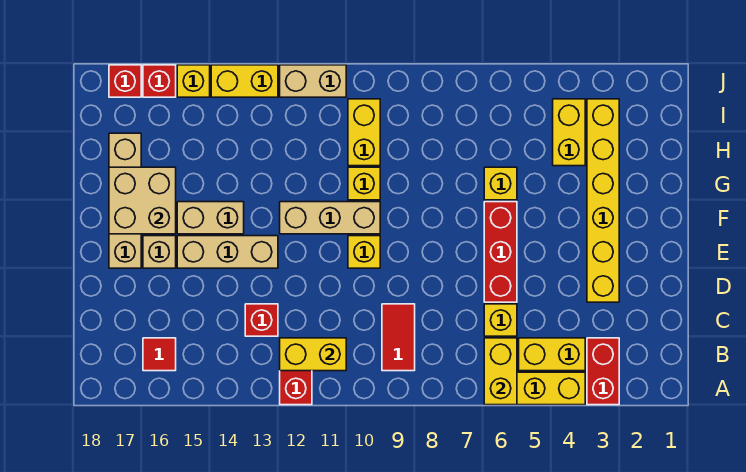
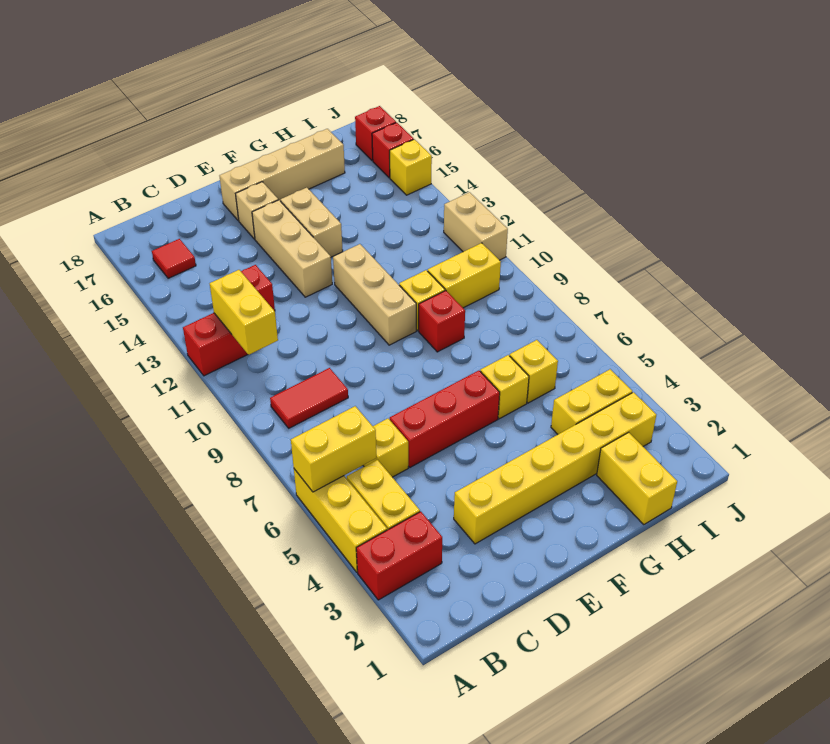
yellow 1x1 brick [348,236,380,268] -> yellow 1x1 brick moved to [510,340,558,403]
tan 2x2 brick [109,167,176,234] -> none
none -> red 1x1 brick [419,291,465,352]
yellow 1x2 brick [211,65,278,97] -> yellow 1x2 brick moved to [597,432,677,524]

